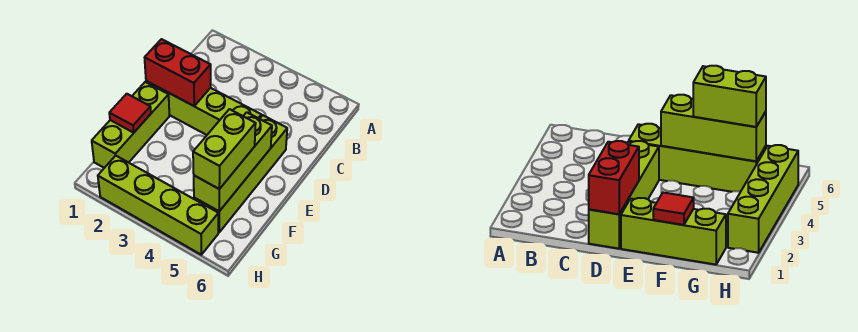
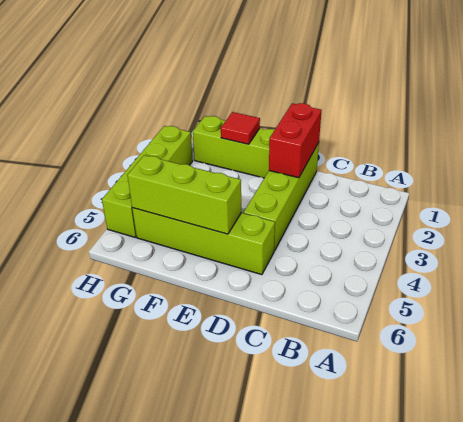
lime 1x2 brick [193,109,256,189] -> none

